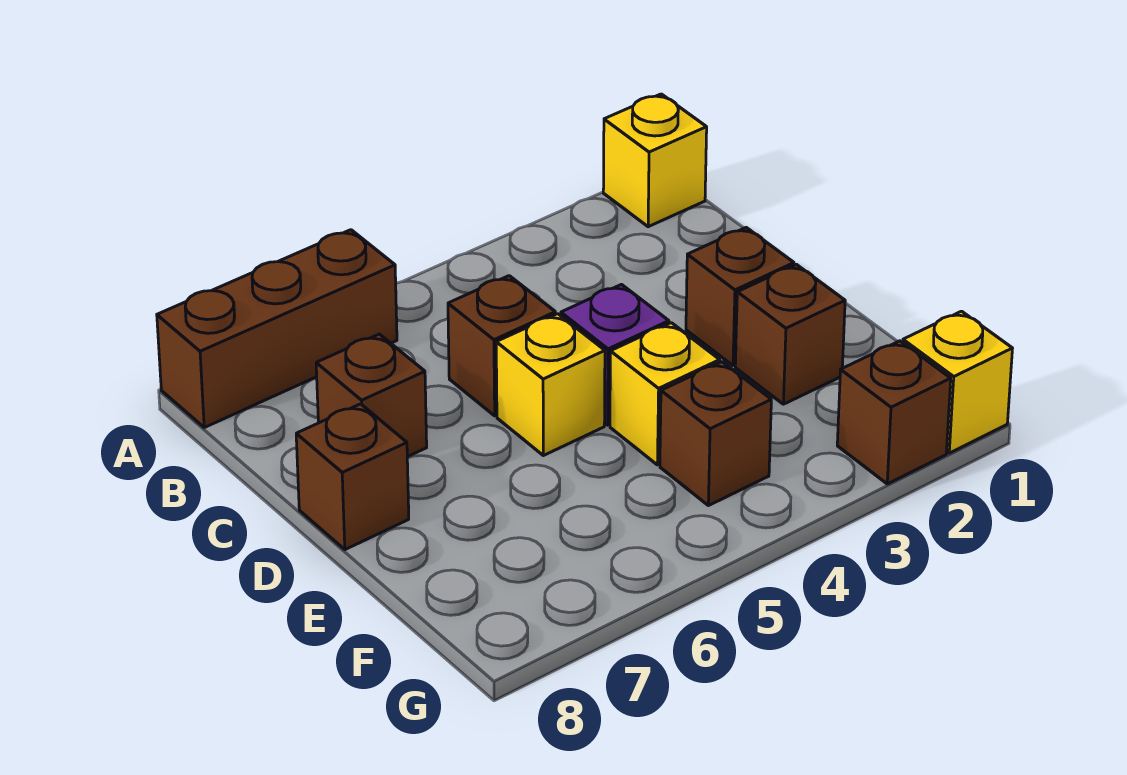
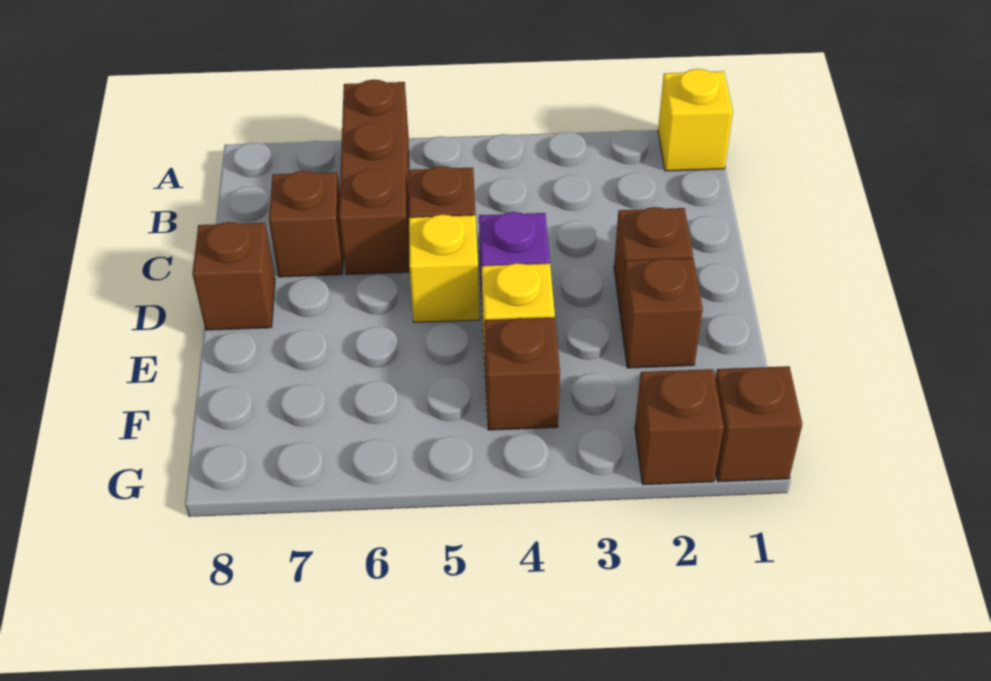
brown 1x3 brick [157,230,397,427] -> brown 1x3 brick turned to [339,80,410,275]
yellow 1x1 brick [903,311,1013,453] -> brown 1x1 brick [715,366,802,482]

